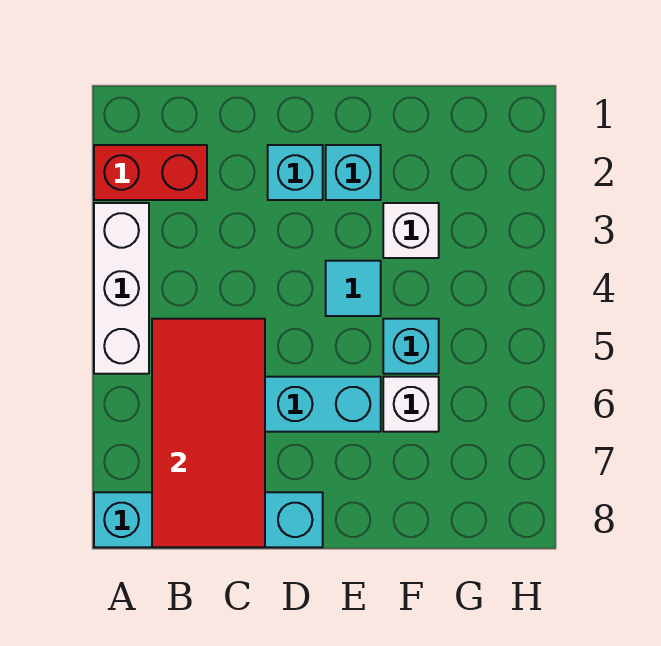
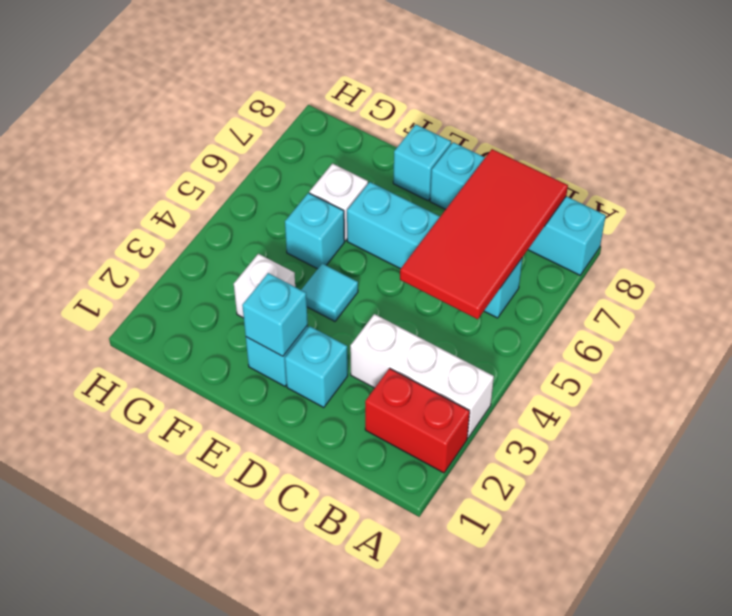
white 1x3 brick [94,203,149,374] -> white 1x3 brick turned to [350,314,494,438]
none -> cyan 1x1 brick [242,273,308,356]
none -> cyan 1x1 brick [393,125,451,200]

